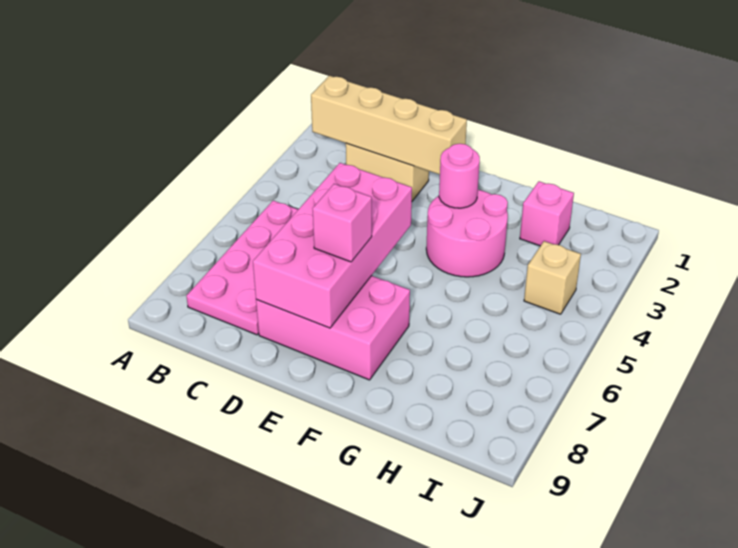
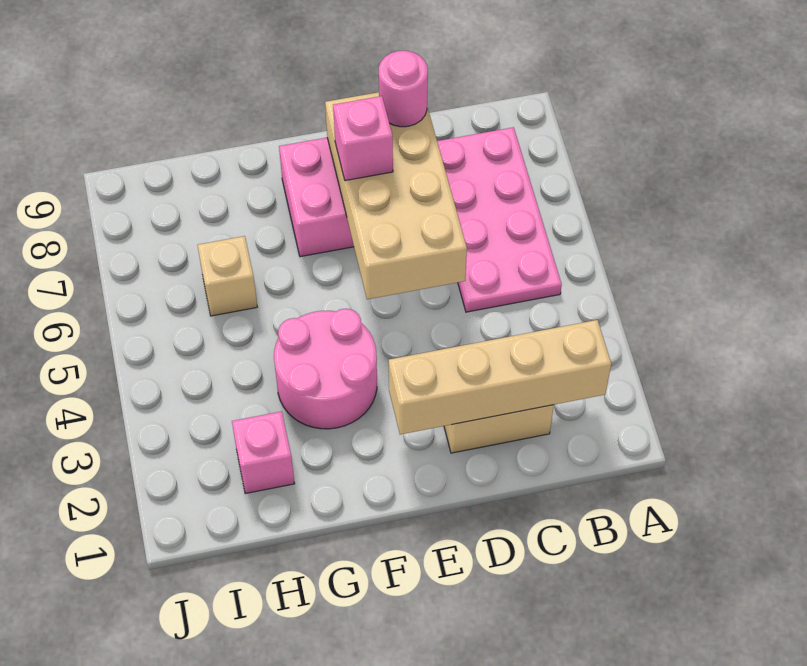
pink 2x4 brick [253,163,412,328] -> tan 2x4 brick [325,92,467,299]
pink 1x1 round brick [439,144,480,208] -> pink 1x1 round brick moved to [379,51,428,127]
tan 1x1 brick [524,241,581,314] -> tan 1x1 brick moved to [198,236,257,316]

